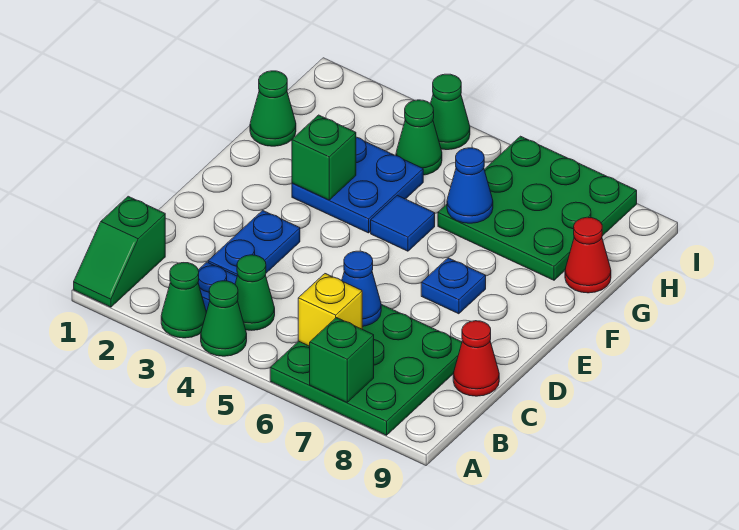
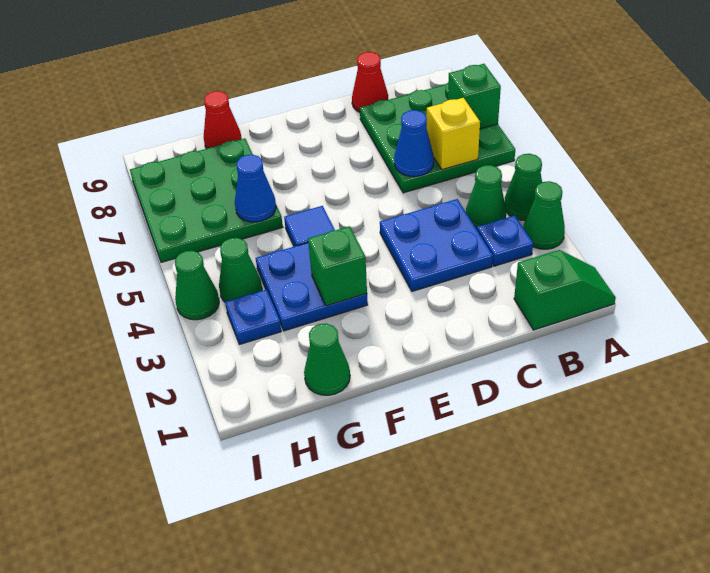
blue 1x2 plate [208,210,300,276] -> blue 2x2 plate [380,199,493,291]
blue 1x1 plate [421,258,486,314] -> blue 1x1 plate moved to [225,290,281,345]

